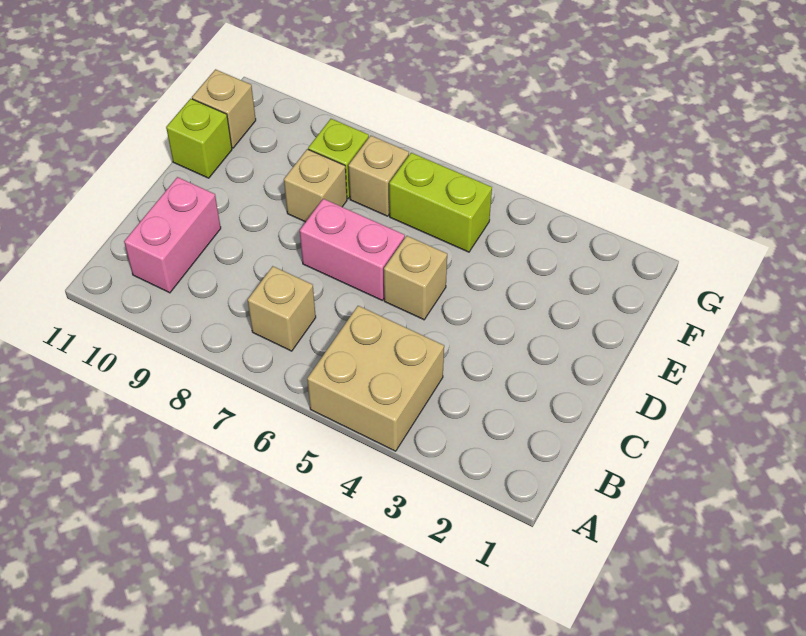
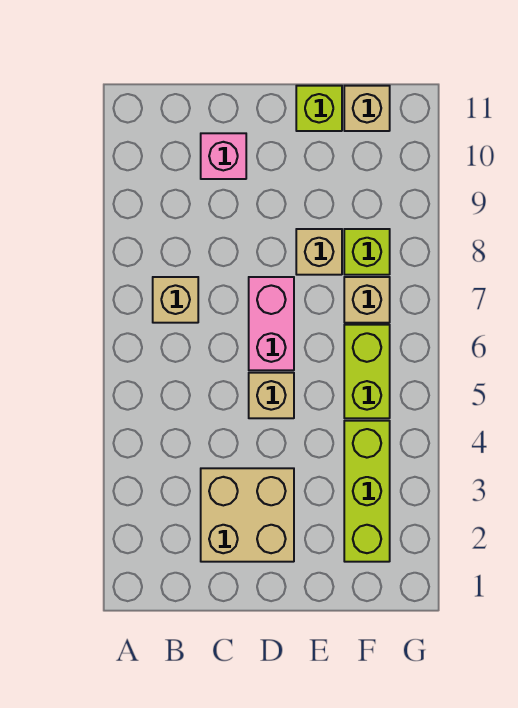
tan 2x2 brick [307,306,444,451] -> tan 2x2 brick moved to [201,468,294,562]
pink 1x2 brick [124,177,221,293] -> pink 1x1 brick [201,133,246,179]
none -> lime 1x3 brick [344,421,390,562]

